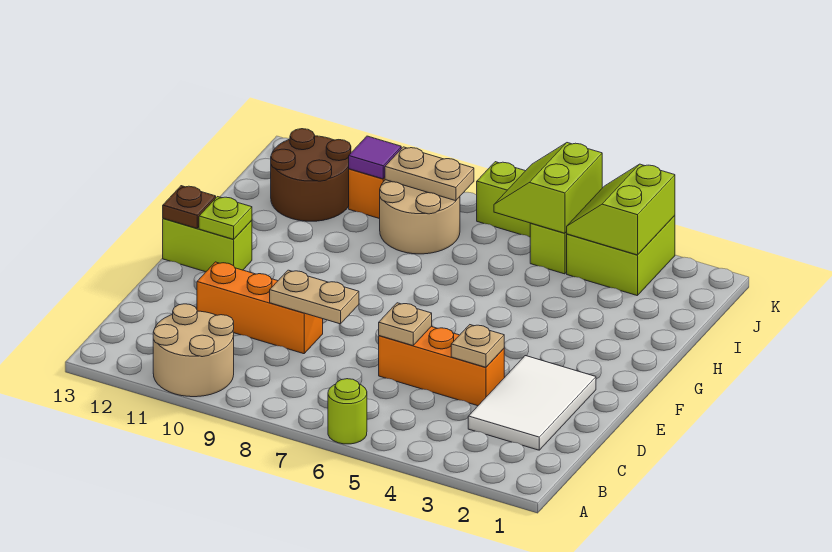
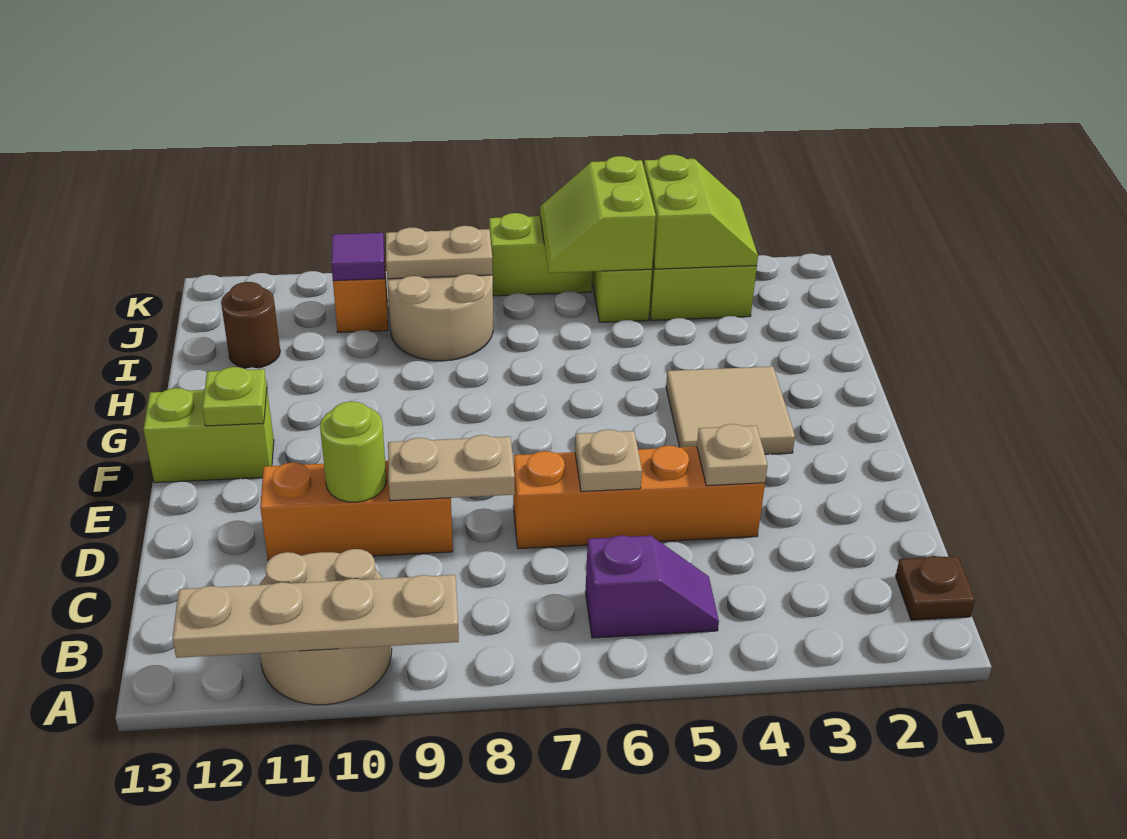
lime 1x1 round brick [328,379,367,444] -> lime 1x1 round brick moved to [320,401,386,502]
none -> tan 1x4 plate [172,575,459,658]
none -> purple 1x2 slope [585,536,719,638]
white 2x3 tile [468,356,596,450] -> none
orange 1x3 brick [379,327,504,406] -> orange 1x4 brick [513,445,765,549]
none -> tan 2x2 tile [666,366,795,454]
brown 1x1 plate [163,186,216,228] -> brown 1x1 plate moved to [896,556,975,620]
brown 2x2 round brick [271,129,351,221] -> brown 1x1 round brick [221,282,280,368]
lime 2x2 slope [567,164,675,255] -> lime 2x2 slope turned to [644,155,758,269]

